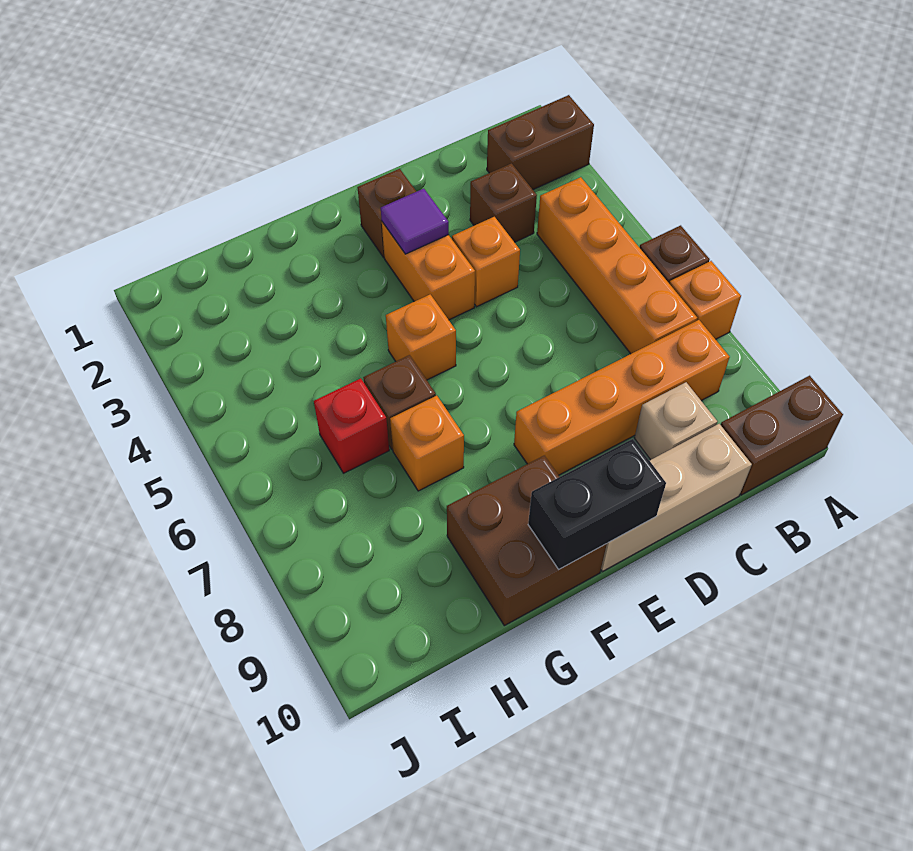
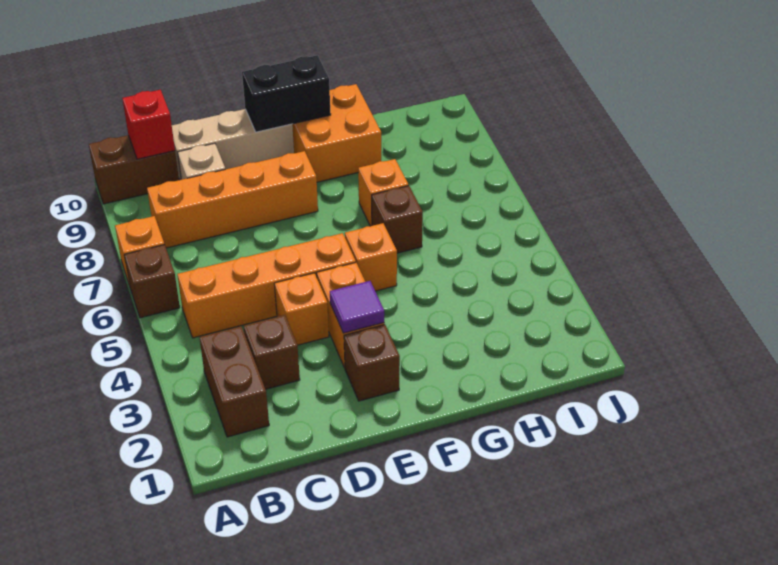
brown 1x2 brick [487,95,594,189] -> brown 1x2 brick turned to [200,326,269,437]
orange 1x4 brick [537,177,697,354] -> orange 1x4 brick turned to [177,233,356,338]
brown 2x2 brick [447,455,607,626] -> orange 2x2 brick [292,84,381,182]
red 1x1 brick [314,378,389,473] -> red 1x1 brick moved to [122,90,175,159]

